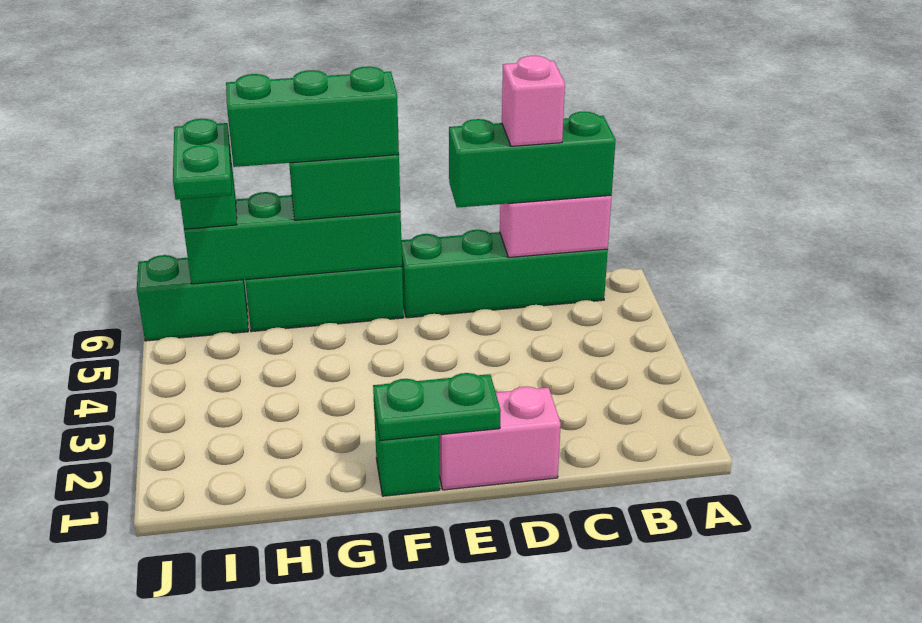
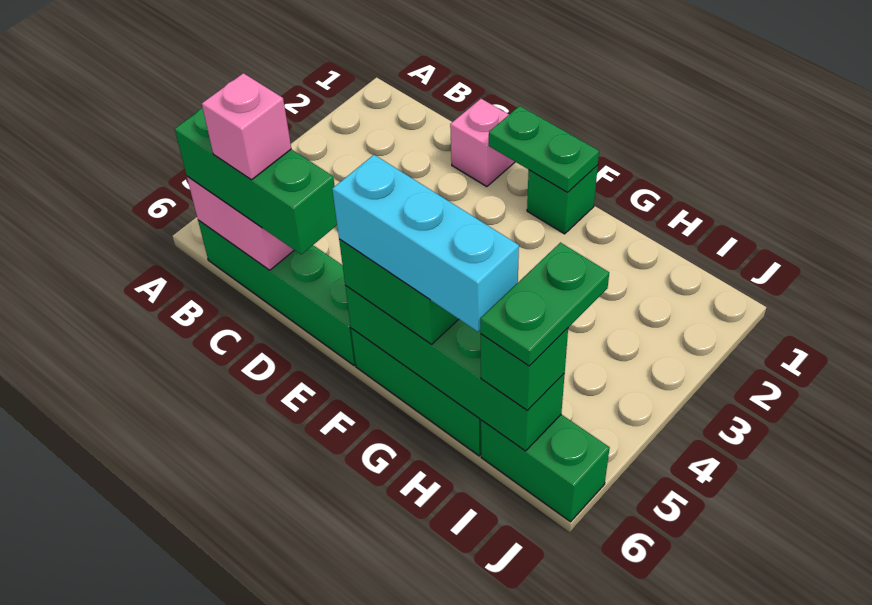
pink 1x2 brick [439,386,561,490] -> pink 1x1 brick [450,99,515,187]
green 1x3 brick [226,66,399,167] -> cyan 1x3 brick [332,155,519,332]

